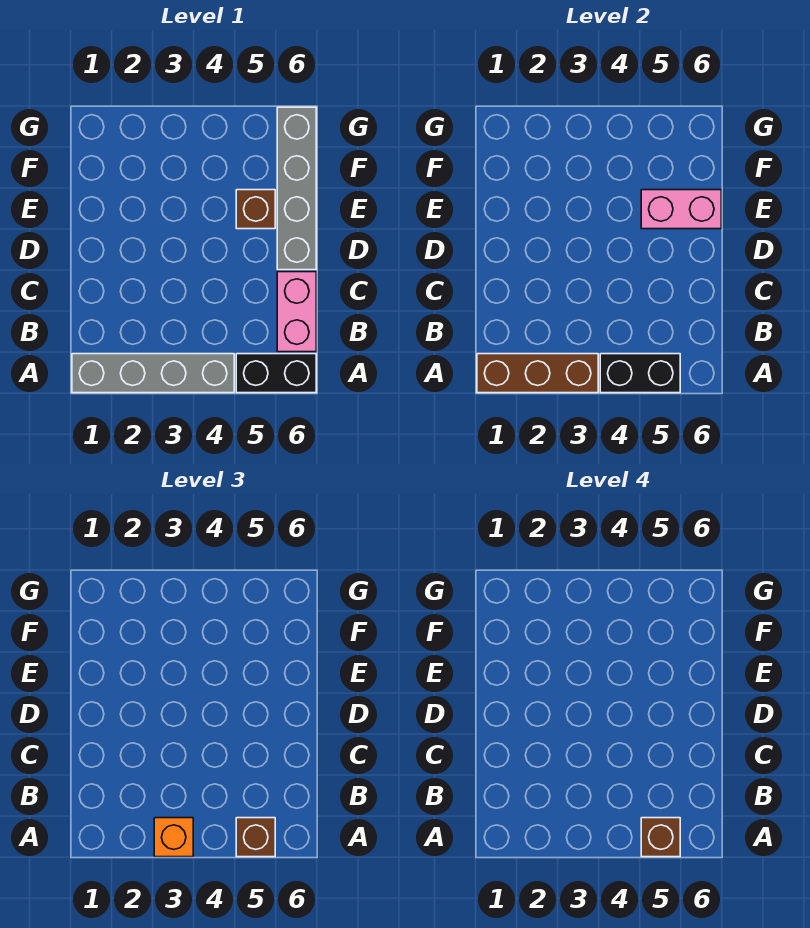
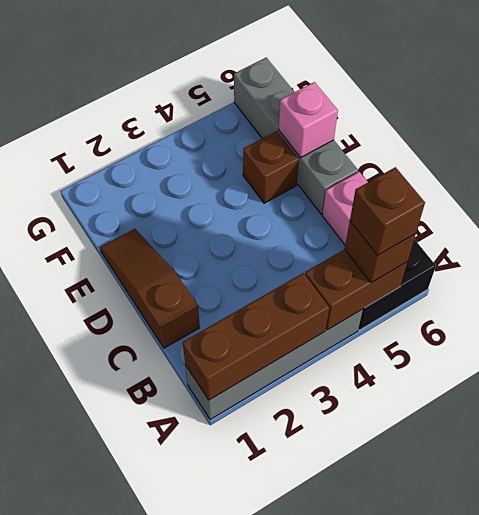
orange 1x1 brick [154,818,193,857] -> none
black 1x2 brick [600,354,680,393] -> brown 1x2 brick [305,249,407,330]
none -> brown 1x3 slope [100,229,200,348]
pink 1x2 brick [641,190,721,229] -> pink 1x1 brick [279,82,338,157]

